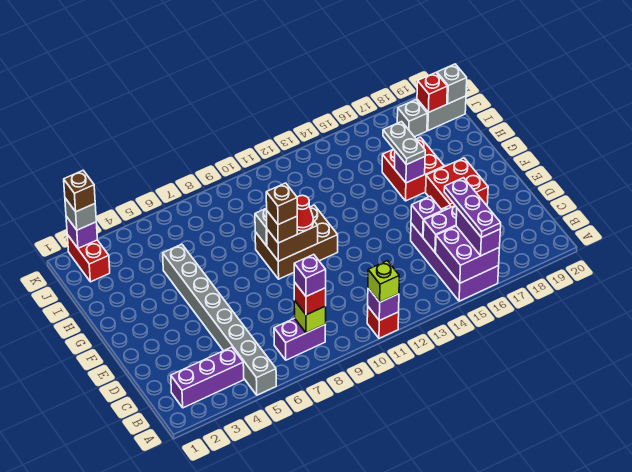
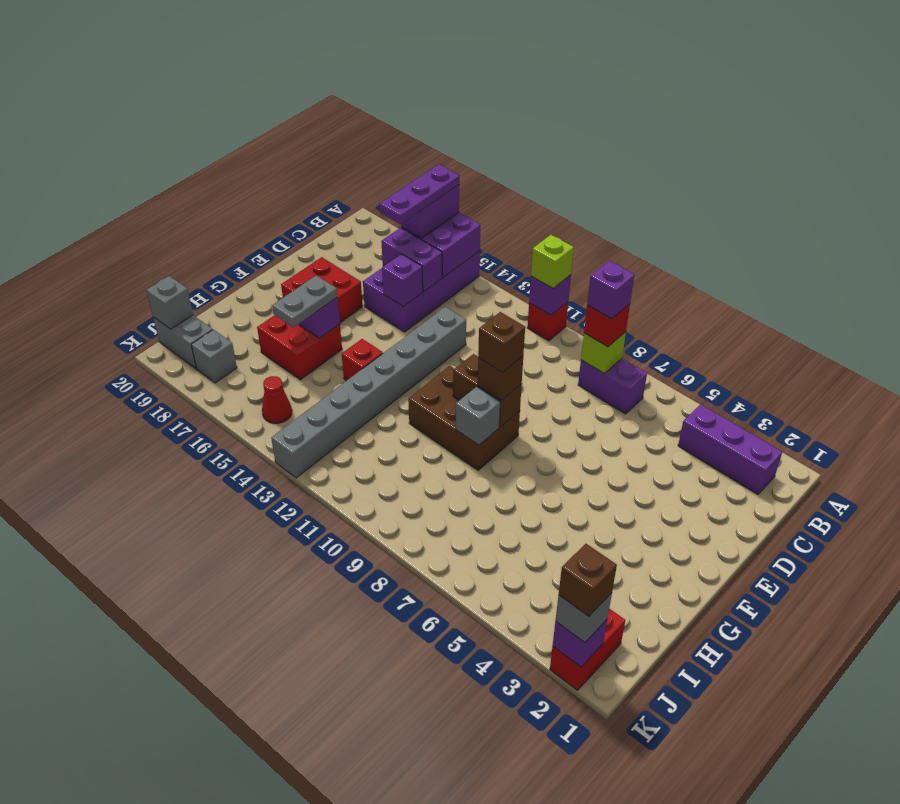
grey 1x8 brick [163,244,276,395] -> grey 1x8 brick moved to [271,307,466,478]
red 1x1 cone [297,195,313,231] -> red 1x1 cone moved to [262,376,292,423]
red 1x1 brick [417,73,447,113] -> red 1x1 brick moved to [342,339,383,381]

